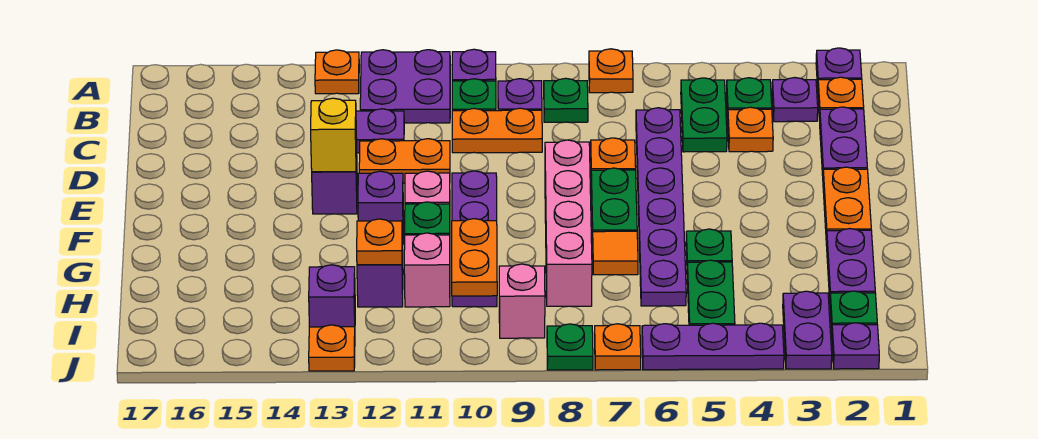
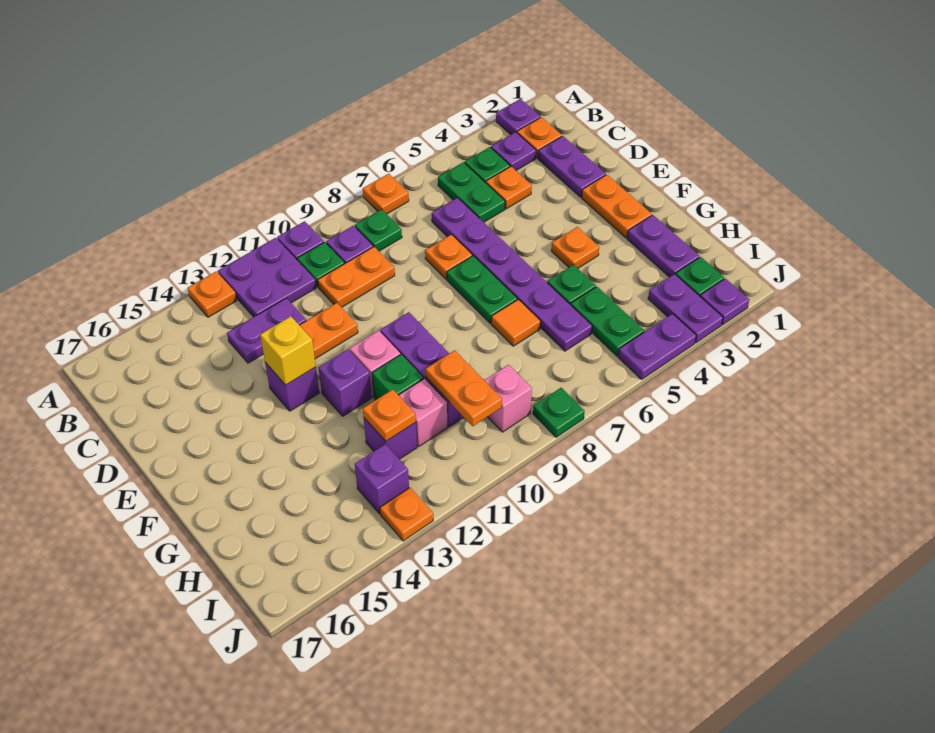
pink 1x4 brick [545,140,592,306] -> none
purple 1x3 plate [642,323,784,370] -> purple 1x2 plate [618,314,696,379]
orange 1x1 plate [595,324,641,370] -> orange 1x1 plate moved to [551,227,599,268]

